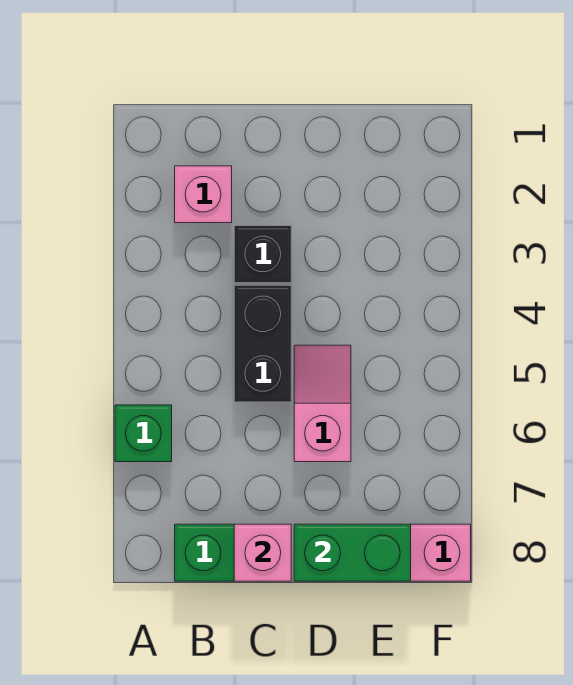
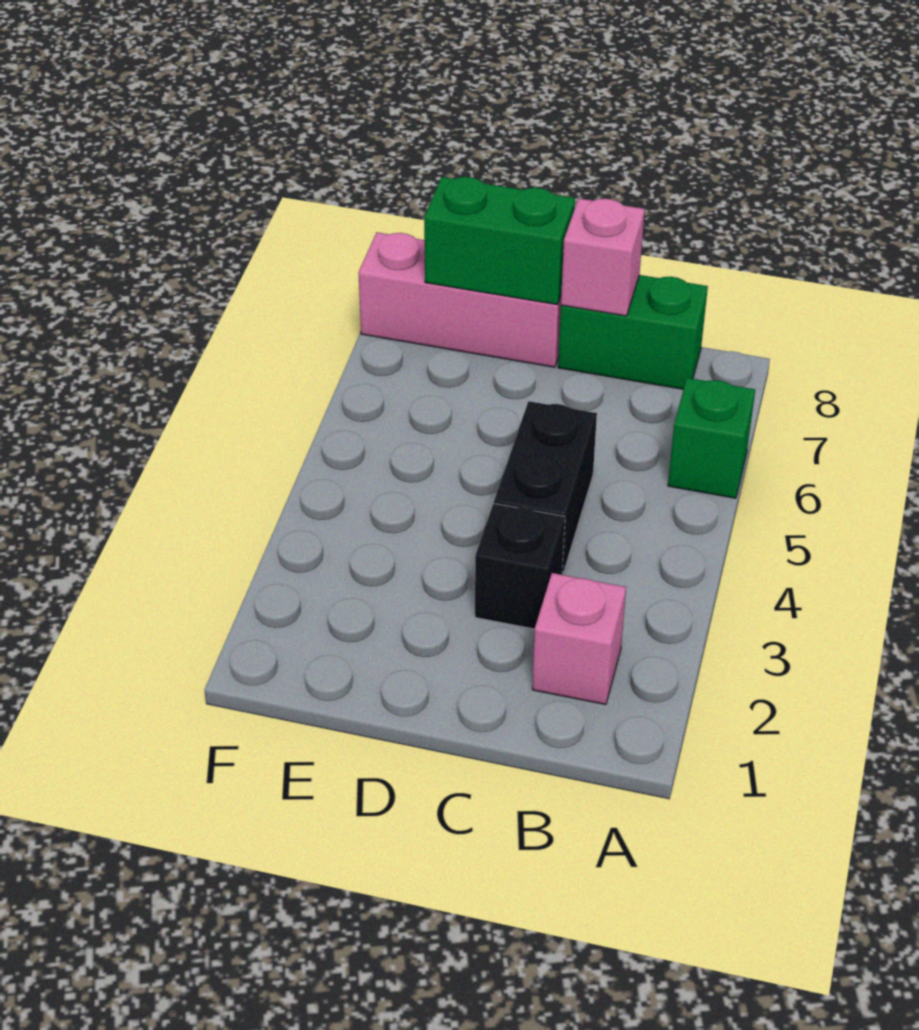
pink 1x2 slope [294,345,351,462] -> none

